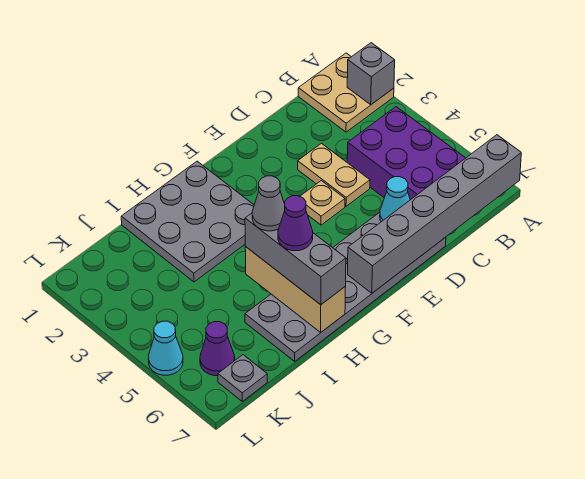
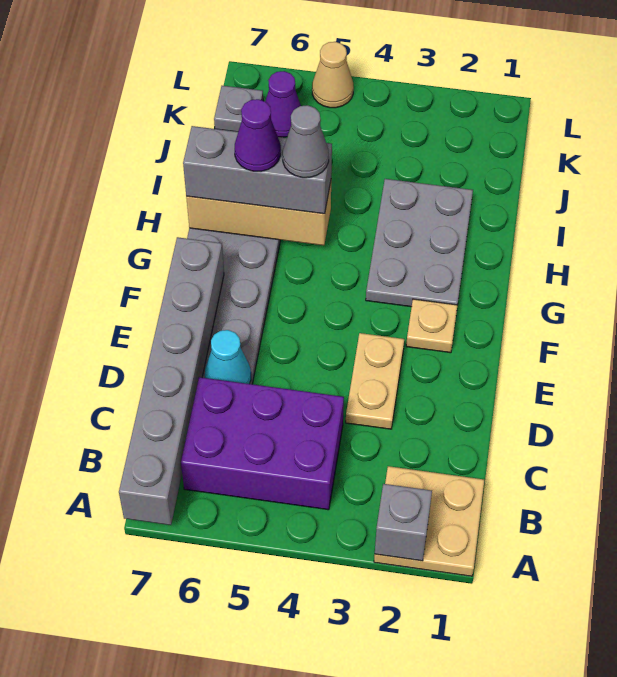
tan 1x2 plate [298,143,370,206] -> tan 1x2 plate turned to [346,333,404,429]
tan 1x1 plate [300,181,345,225] -> tan 1x1 plate moved to [406,299,457,353]
grey 3x3 plate [121,161,254,282] -> grey 2x3 plate [366,179,473,307]
cyan 1x1 cone [148,321,183,375] -> tan 1x1 cone [312,42,354,108]

